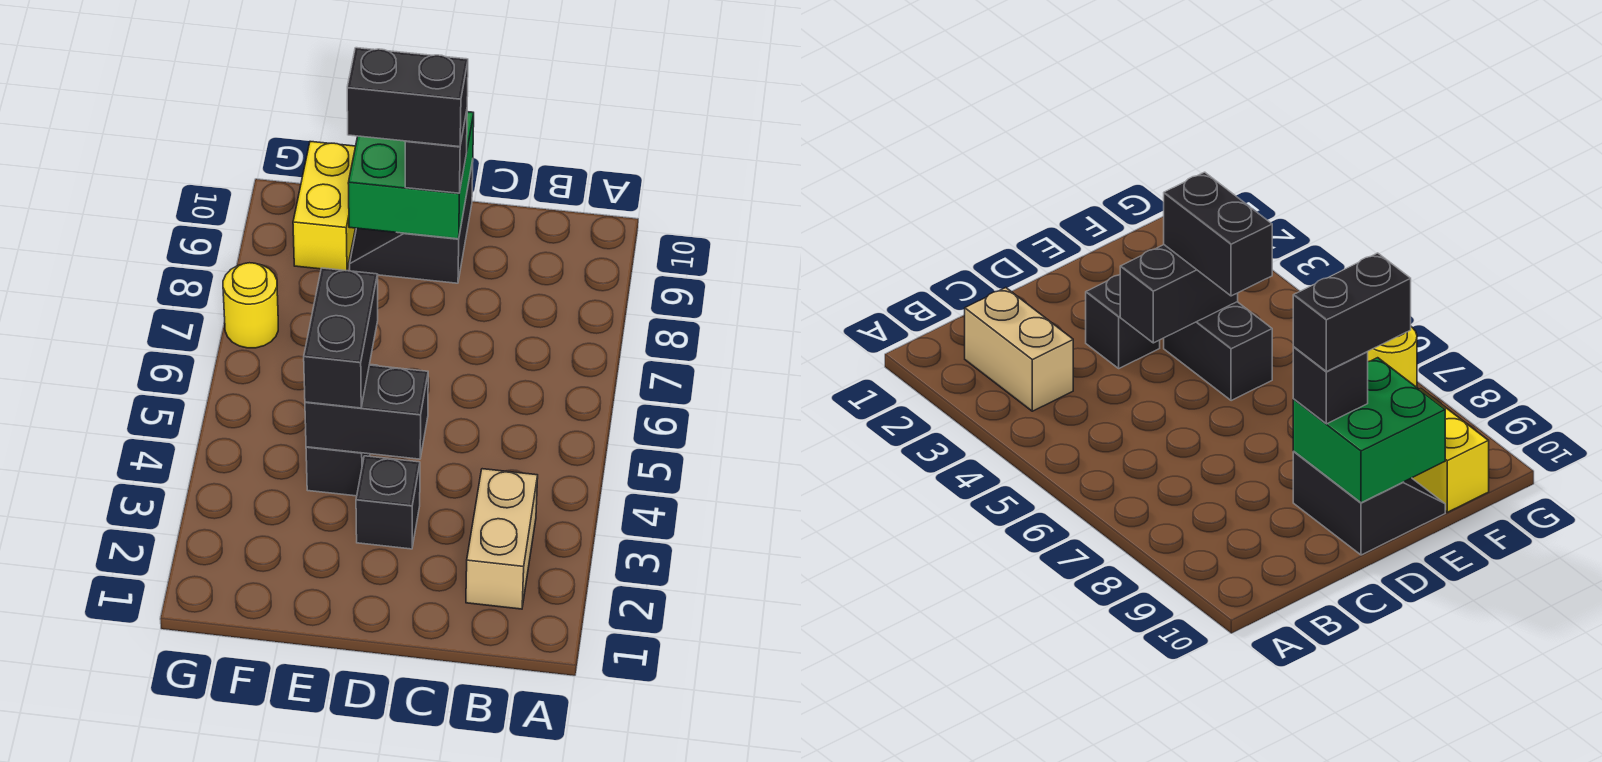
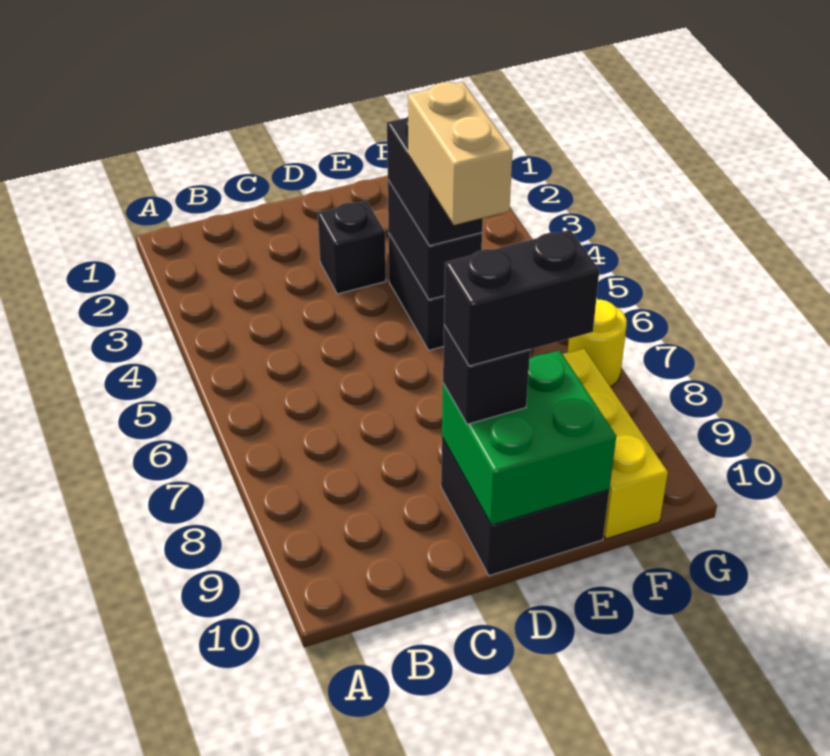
tan 1x2 brick [466,469,538,609] -> tan 1x2 brick moved to [408,82,513,225]
black 1x2 brick [305,365,428,459] -> black 1x2 brick turned to [388,180,482,300]
black 2x2 slope [350,160,473,283] -> black 2x2 brick [441,438,609,576]
yellow 1x2 brick [293,141,356,271] -> yellow 1x3 brick [563,349,668,539]

